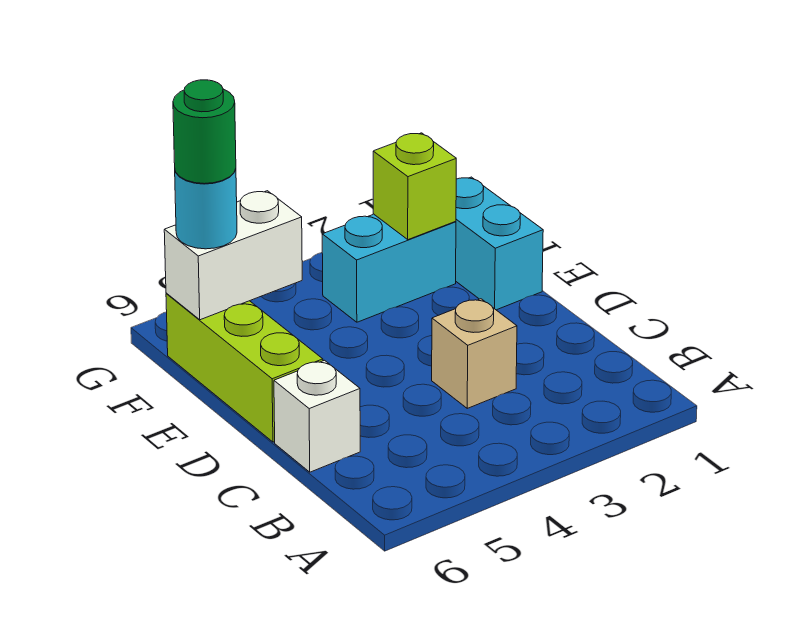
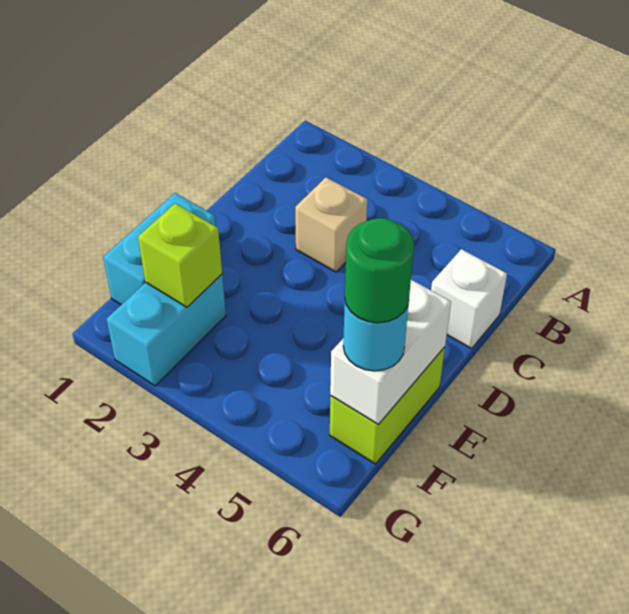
lime 1x3 brick [166,293,323,442] -> lime 1x2 brick [330,347,445,464]
cyan 1x2 brick [322,214,456,322] -> cyan 1x2 brick turned to [107,274,226,386]
white 1x2 brick [164,191,302,320] -> white 1x2 brick turned to [330,280,451,424]

